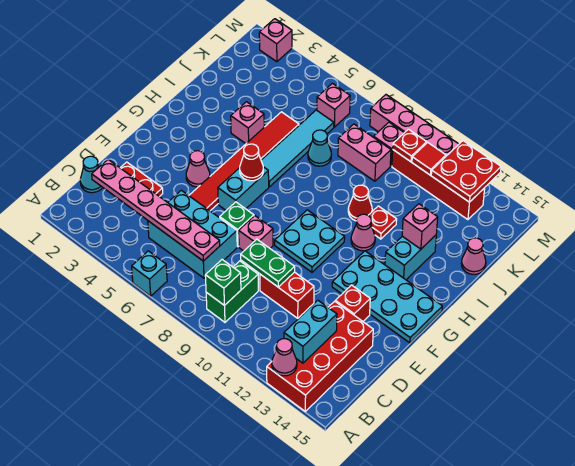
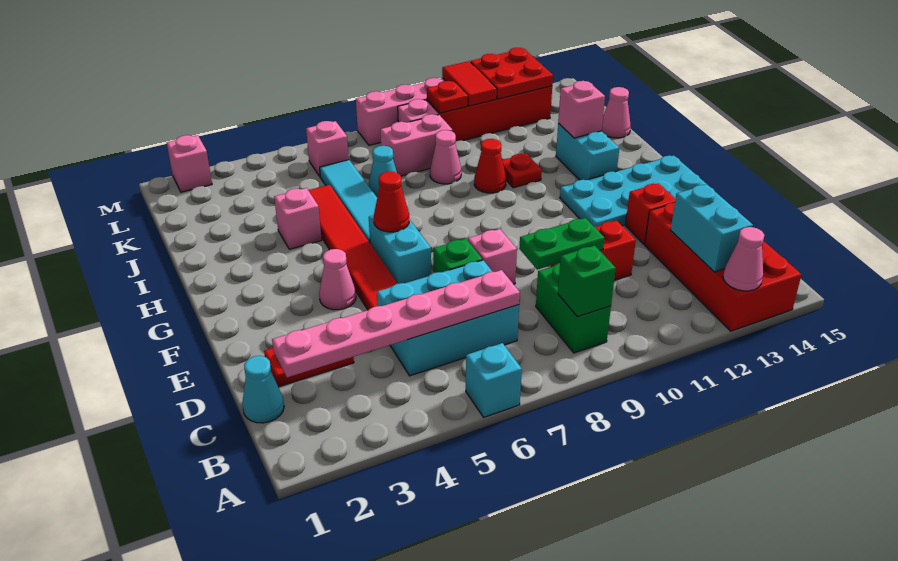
cyan 2x2 plate [275,210,345,272] -> none
pink 1x1 cone [351,214,375,251] -> pink 1x1 cone moved to [430,130,461,184]
red 1x1 tile [412,142,446,175] -> red 1x2 tile [442,61,497,106]

